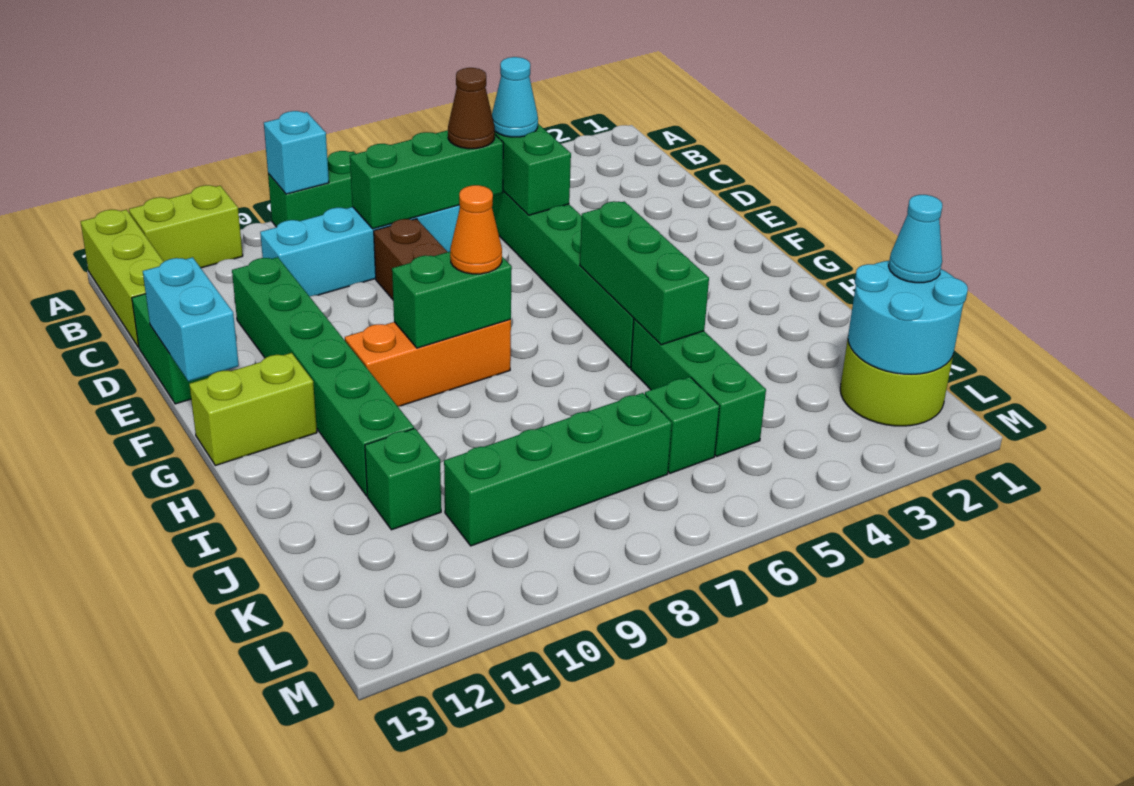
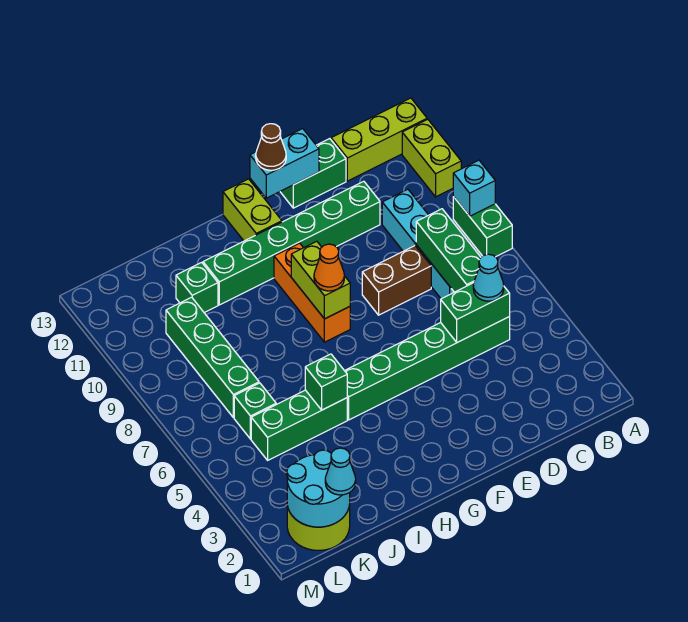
brown 1x1 cone [448,68,495,149] -> brown 1x1 cone moved to [256,124,286,170]
green 1x3 brick [580,201,709,345] -> green 1x1 brick [305,354,347,410]
green 1x2 brick [392,252,512,348] -> lime 1x2 brick [291,241,350,319]

